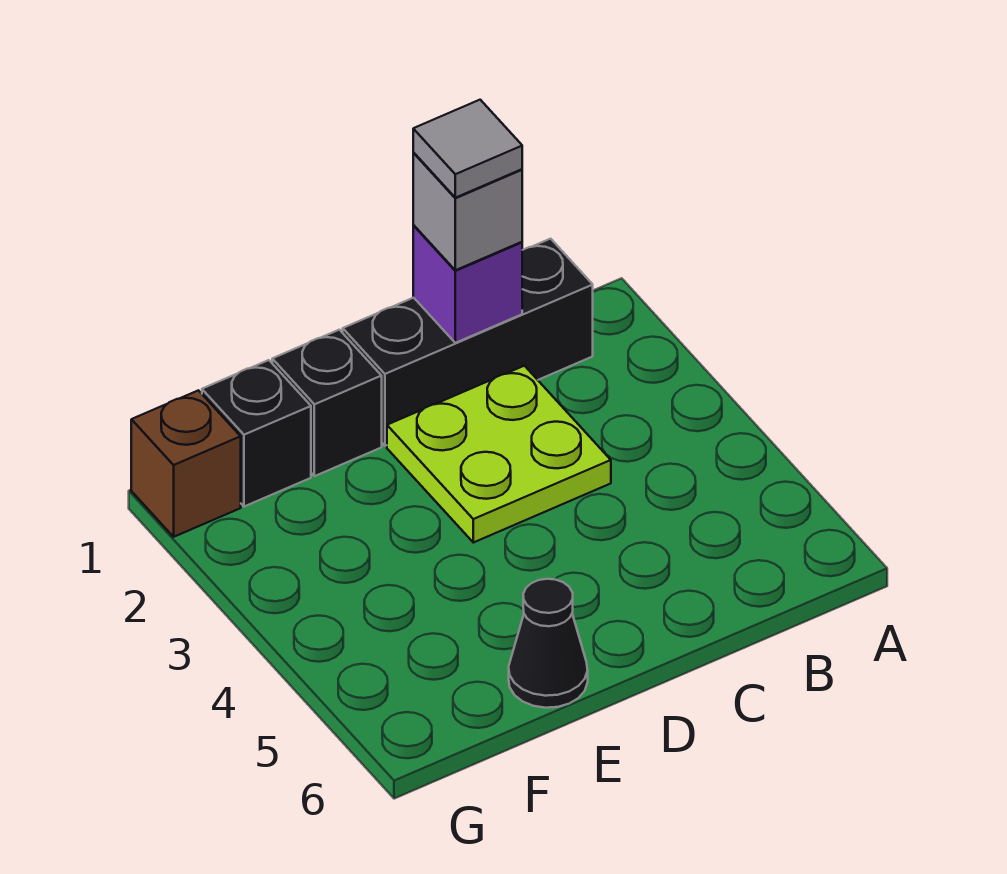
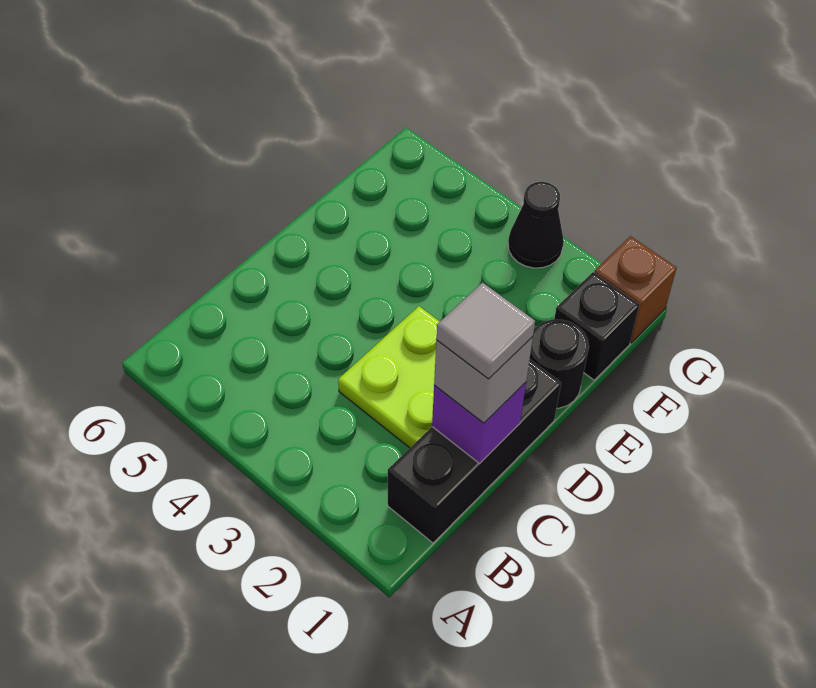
black 1x1 brick [272,330,382,476] -> black 1x1 round brick [530,320,589,408]
black 1x1 cone [509,579,588,708] -> black 1x1 cone moved to [508,182,564,268]

